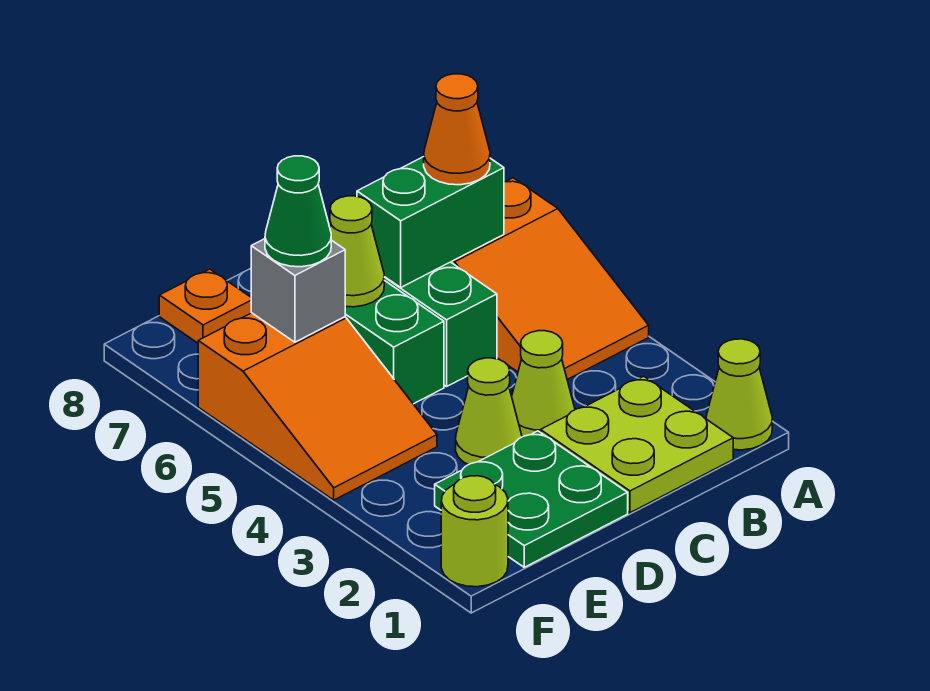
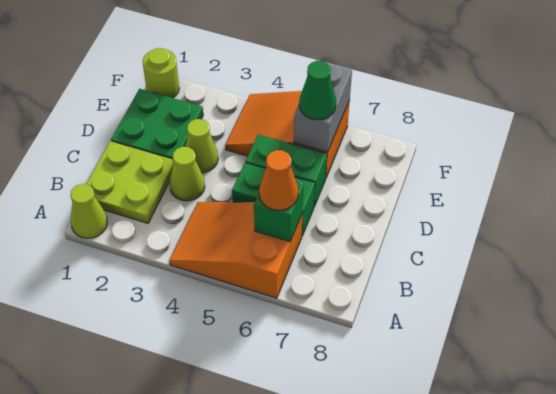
green 1x2 brick [357,157,504,287] -> green 1x1 brick [254,183,303,242]
lime 1x1 cone [330,196,384,307] -> none
grey 1x1 brick [251,239,345,342] -> grey 1x2 brick [294,64,352,152]
orange 1x1 plate [159,269,251,343] -> none

